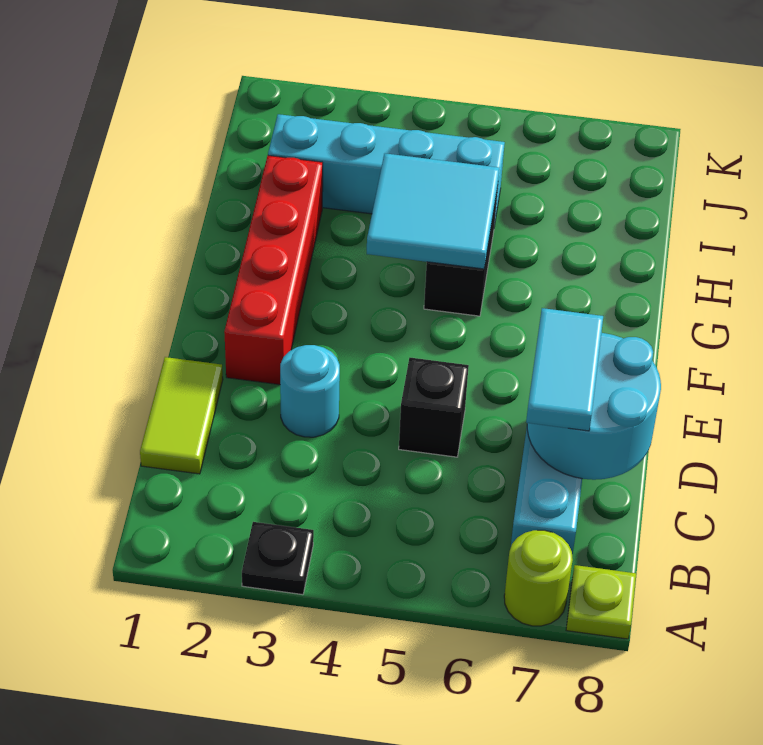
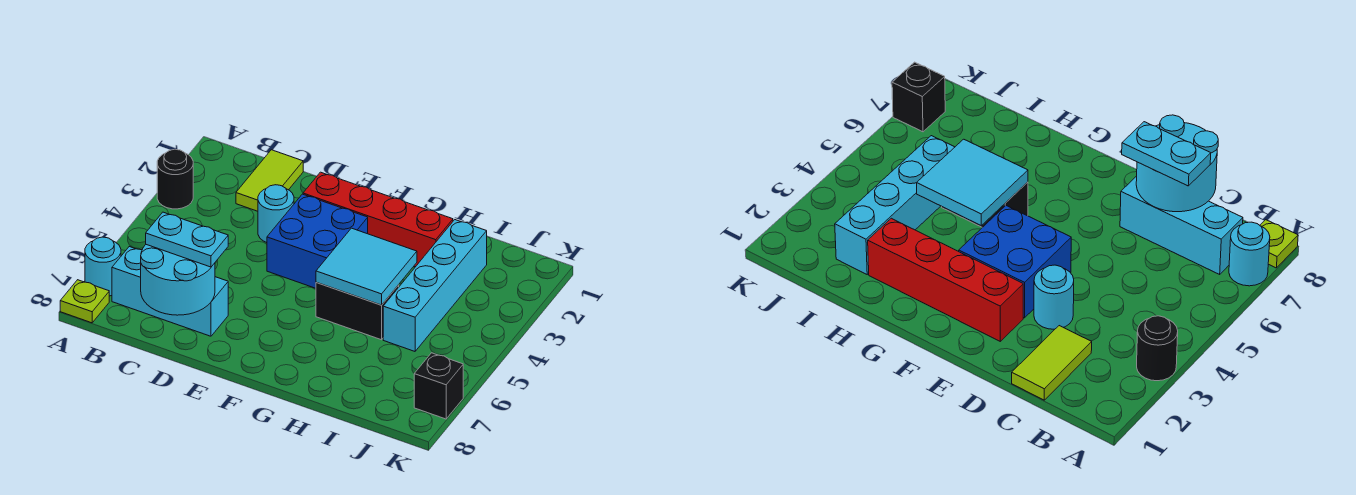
black 1x1 plate [242,522,314,595] -> black 1x1 round brick [157,149,193,209]
lime 1x1 round brick [504,530,573,626] -> cyan 1x1 round brick [85,237,121,296]
lime 1x2 tile [140,357,223,474] -> lime 1x2 tile turned to [236,150,303,211]
cyan 1x2 tile [526,308,603,431] -> cyan 1x2 plate [146,212,228,267]
black 1x1 brick [399,358,469,457] -> black 1x1 brick moved to [414,353,463,419]
none -> blue 2x2 brick [267,194,368,288]

